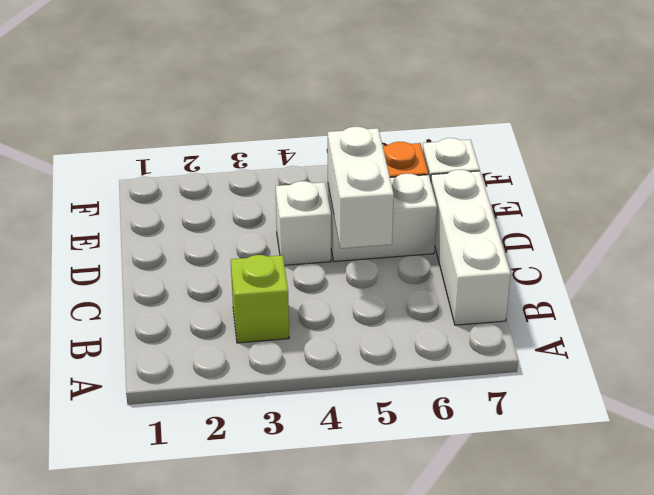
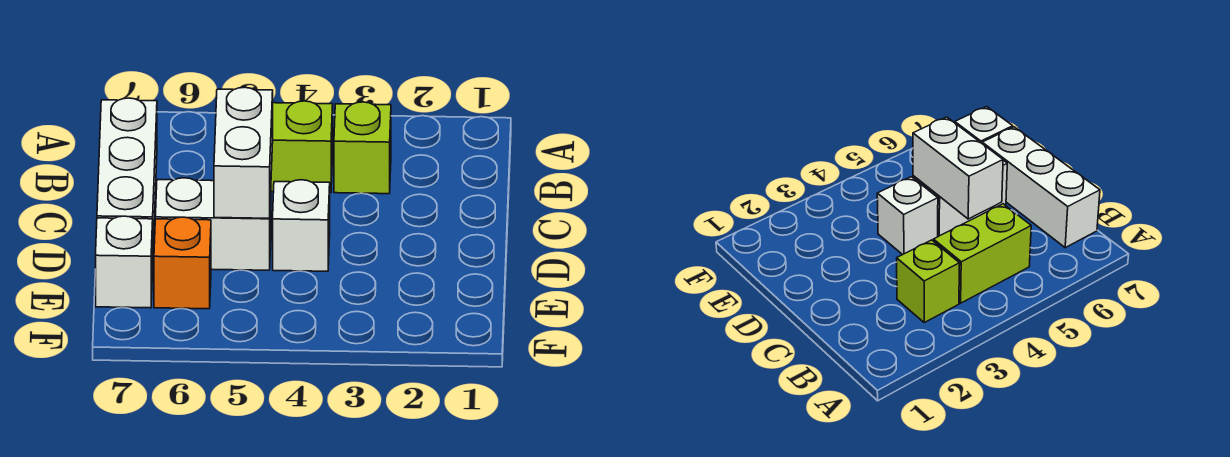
none -> lime 1x2 brick [271,101,333,193]

